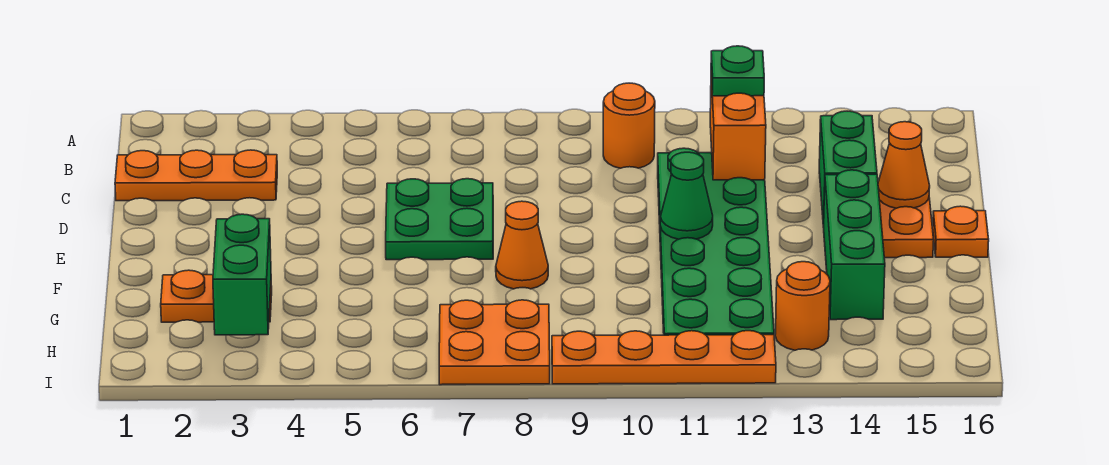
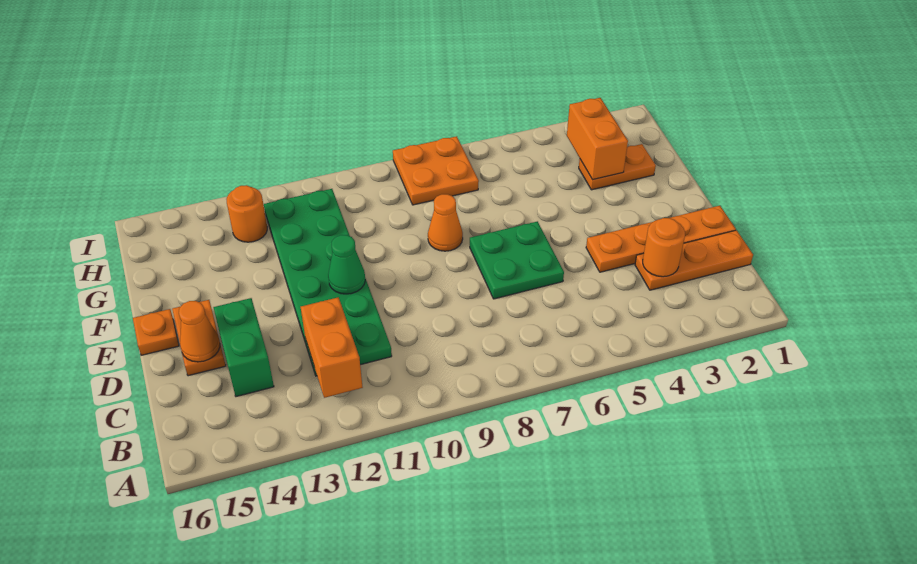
orange 1x1 round brick [603,83,655,168] -> orange 1x1 round brick moved to [643,218,685,277]
green 1x1 plate [711,46,764,96] -> none
green 1x3 brick [823,170,885,320] -> none
green 1x2 brick [213,214,271,335] -> orange 1x2 brick [567,98,628,180]
orange 1x4 plate [552,331,776,384] -> orange 1x4 plate moved to [586,206,736,272]

